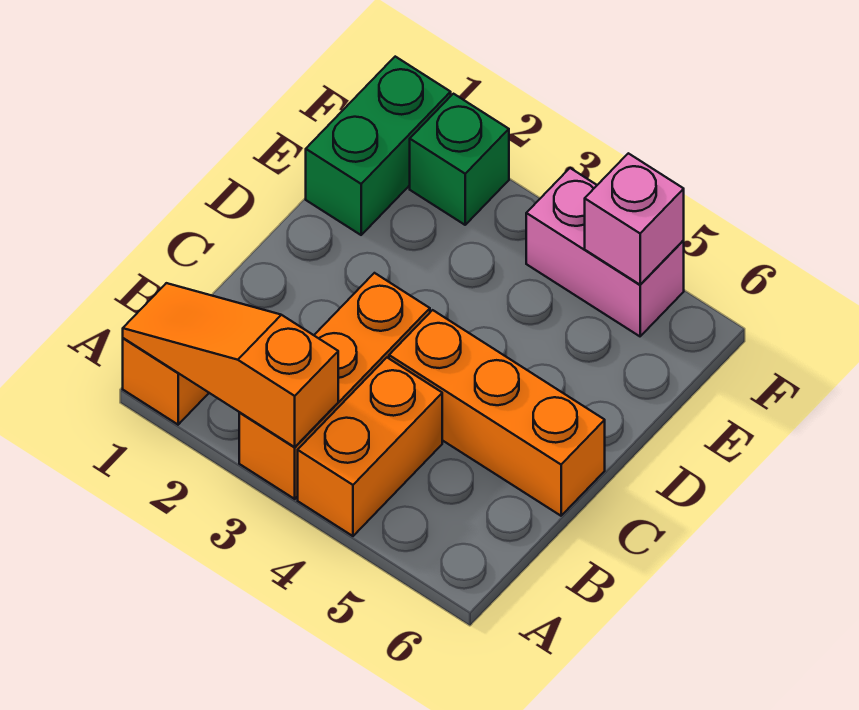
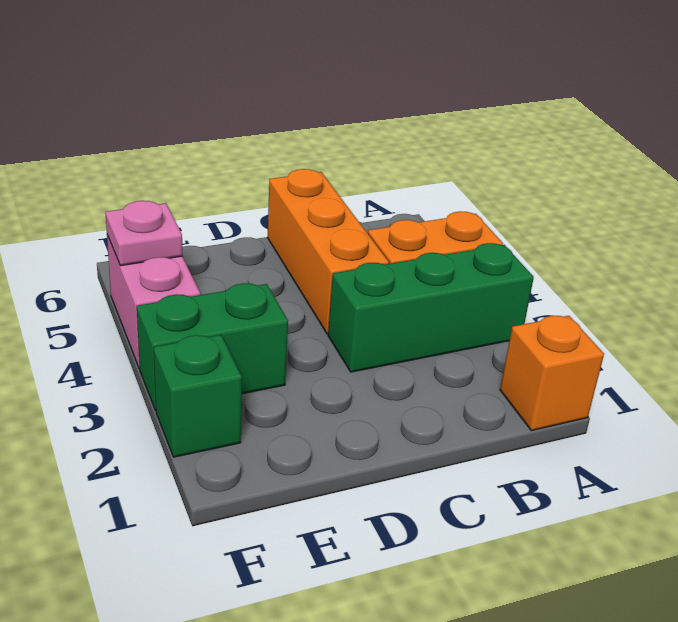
orange 1x3 slope [123,283,338,447] -> none
orange 1x3 brick [239,273,430,499] -> green 1x3 brick [328,243,534,372]
green 1x2 brick [306,57,451,235] -> green 1x2 brick moved to [137,283,288,411]
pink 1x1 brick [585,153,684,285] -> pink 1x1 plate [105,201,183,266]

